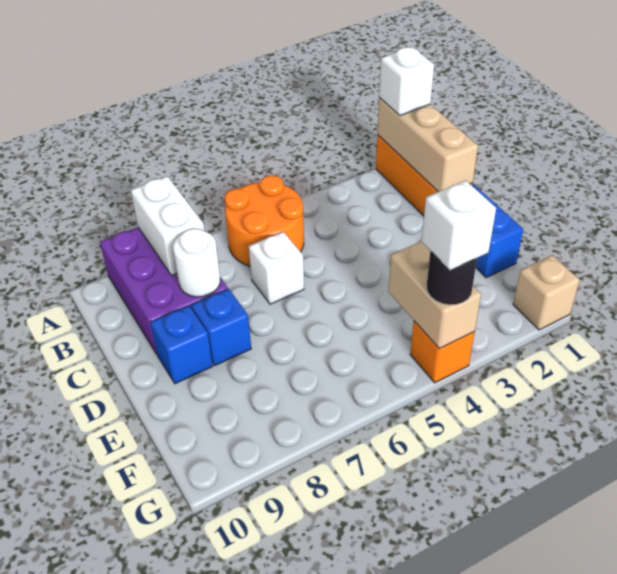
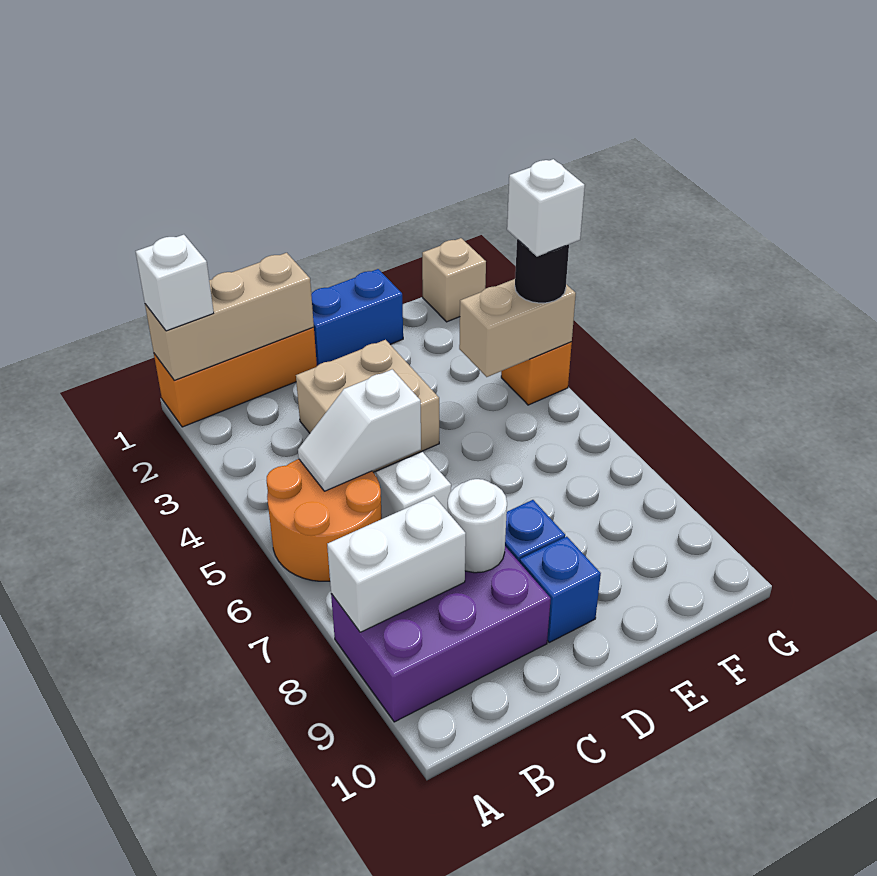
none -> white 1x2 slope [298,369,421,491]
none -> tan 2x2 brick [296,340,439,472]

